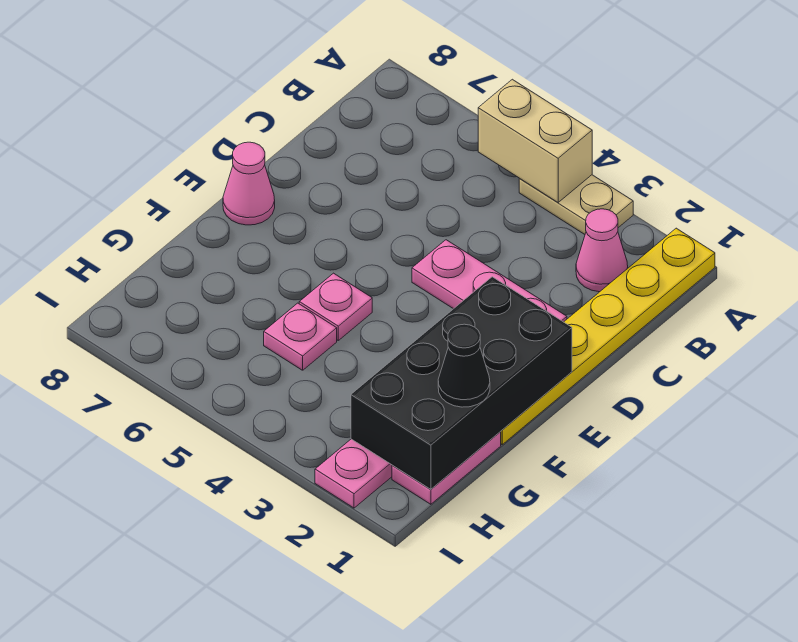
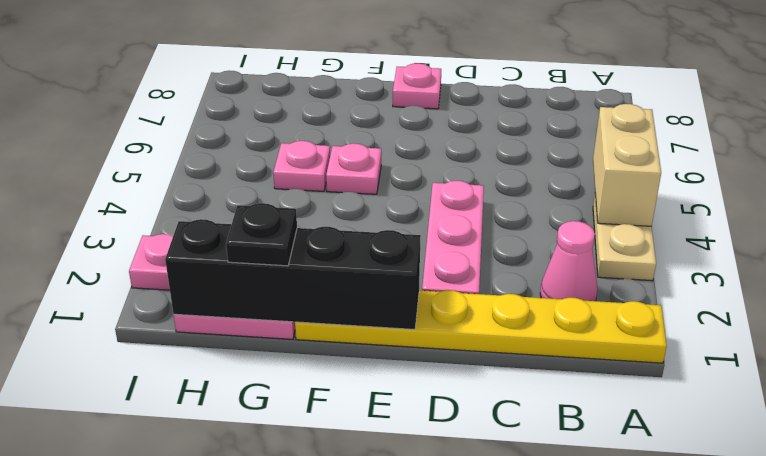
black 2x4 brick [351,277,572,489] -> black 1x4 brick [165,219,421,330]
pink 1x1 cone [223,142,275,225] -> pink 1x1 plate [393,63,441,109]
black 1x1 cone [438,324,490,407] -> black 1x1 plate [226,203,297,266]

